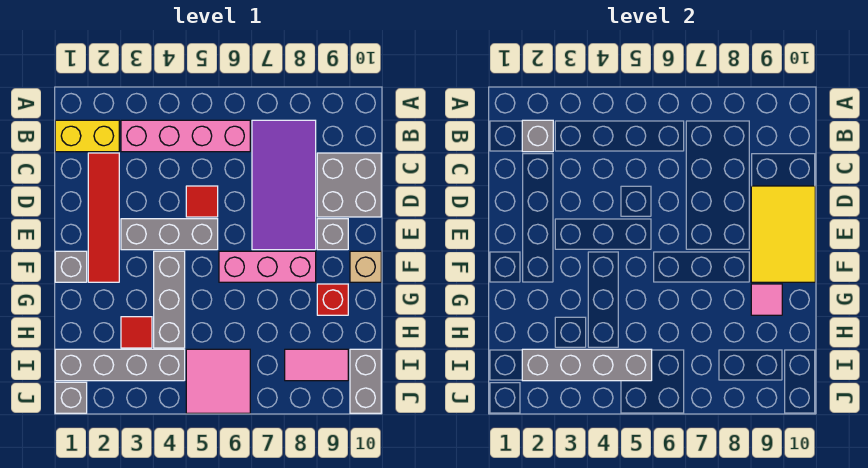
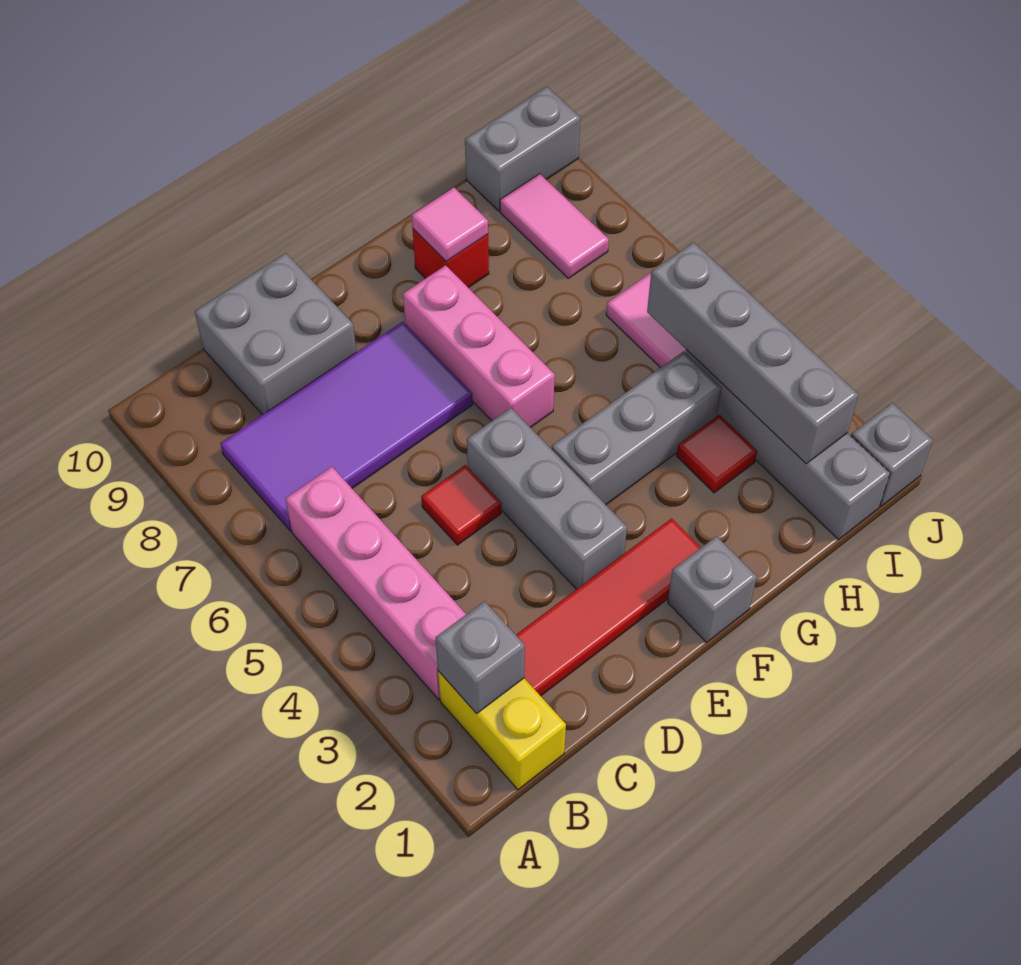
yellow 2x3 tile [751,186,815,282] -> none
grey 1x1 brick [317,219,348,250] -> none
tan 1x1 brick [350,251,381,282] -> none

